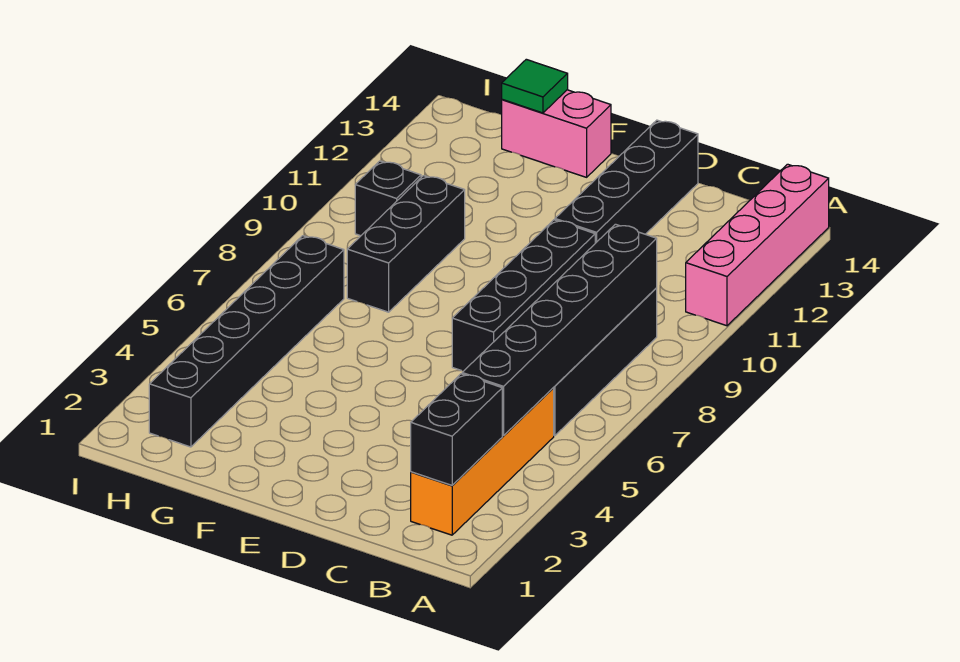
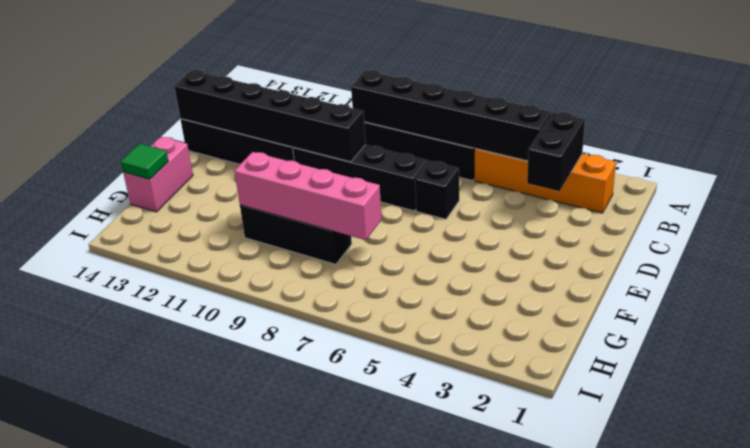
pink 1x4 brick [686,164,829,326] -> pink 1x4 brick moved to [235,152,382,240]
black 1x2 brick [411,374,502,485] -> black 1x2 brick turned to [527,112,585,191]
black 1x6 brick [149,236,344,447] -> black 1x6 brick moved to [174,70,366,162]
black 1x1 brick [355,161,421,236] -> black 1x1 brick moved to [415,161,459,219]

